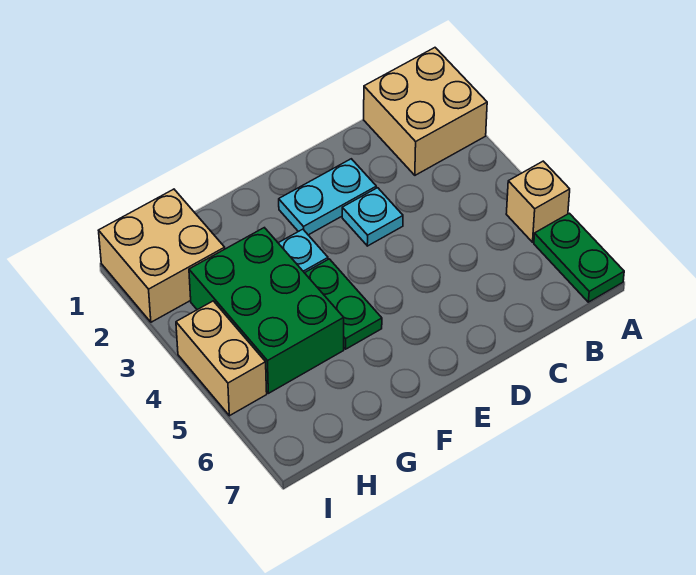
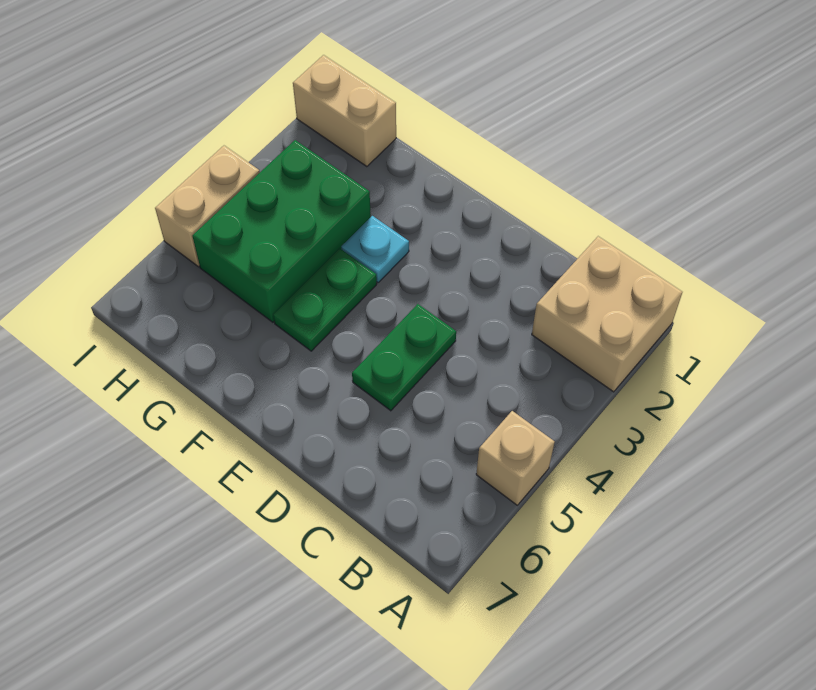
green 1x2 plate [534,213,624,302] -> green 1x2 plate moved to [352,304,456,411]
cyan 1x2 plate [279,159,376,235] -> none
cyan 1x1 plate [342,188,403,246] -> none
tan 2x2 brick [99,189,225,322] -> tan 1x2 brick [293,55,396,167]

